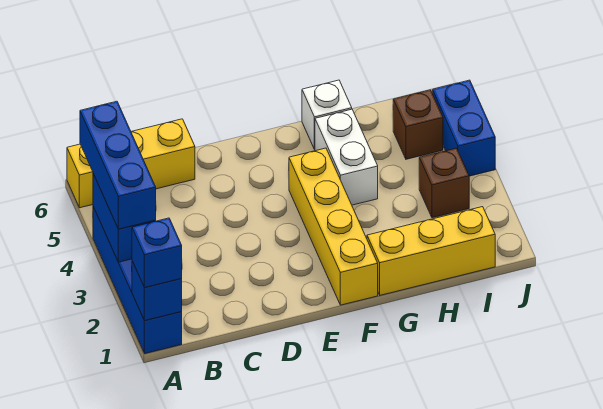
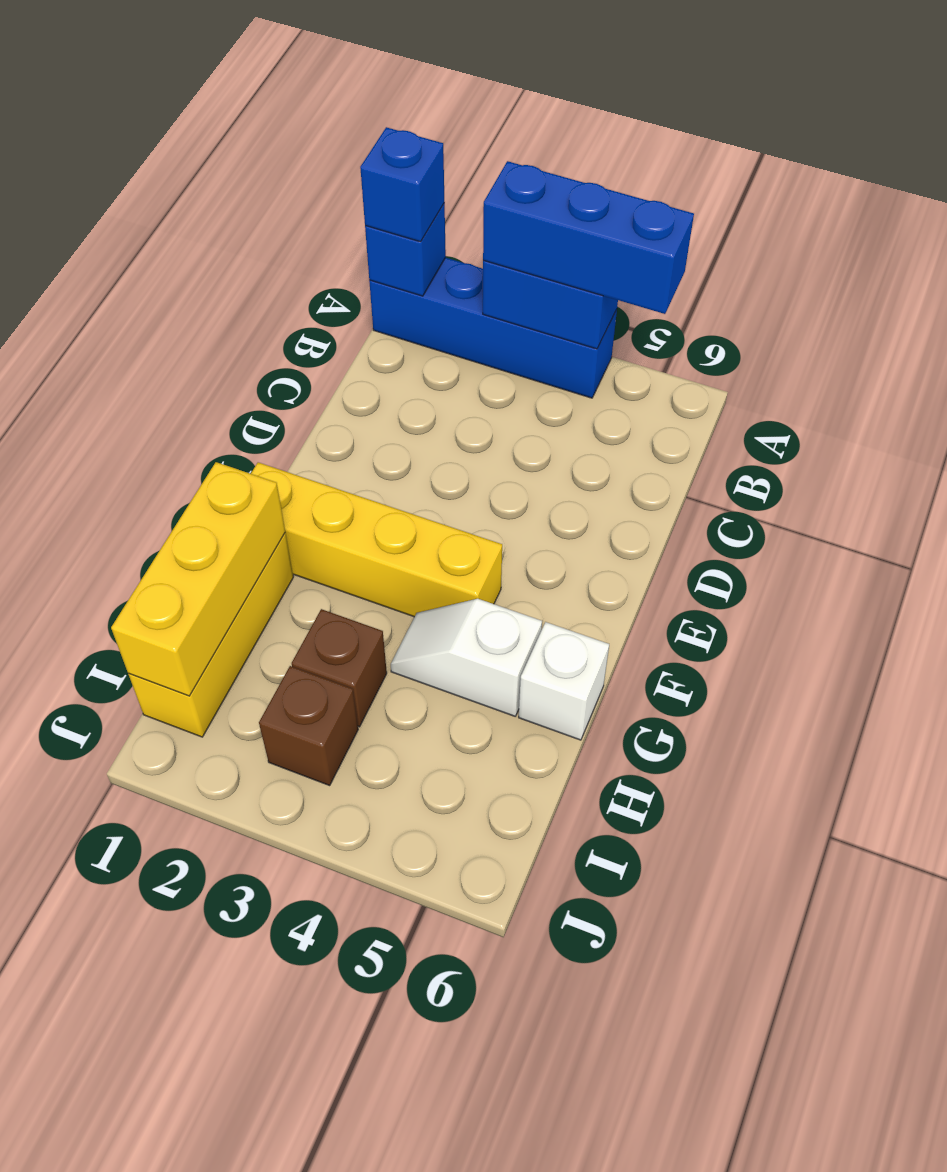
yellow 1x3 brick [67,119,195,208] -> yellow 1x3 brick moved to [111,462,285,696]
white 1x2 brick [315,109,378,205] -> white 1x2 slope [391,599,542,716]
brown 1x1 brick [393,90,443,159] -> brown 1x1 brick moved to [292,609,387,727]
blue 1x2 brick [433,80,495,176] -> none

